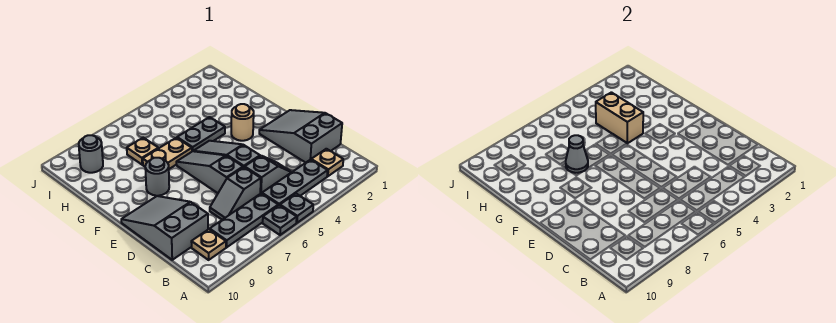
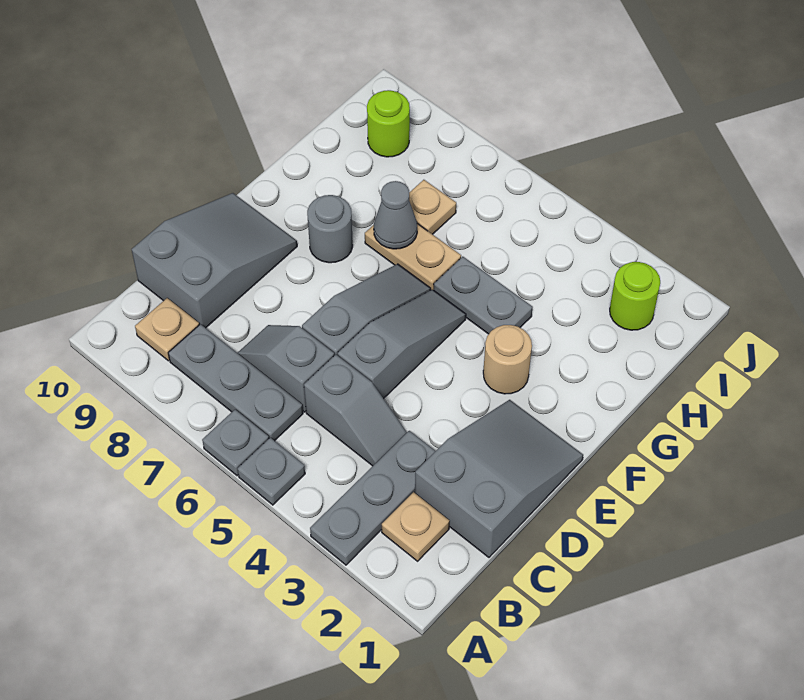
grey 1x3 plate [262,160,328,205] -> grey 1x3 plate turned to [310,431,435,565]
tan 1x2 brick [596,92,643,143] -> none
none -> lime 1x1 round brick [610,262,660,330]
grey 1x1 round brick [79,135,103,173] -> lime 1x1 round brick [367,90,410,157]

